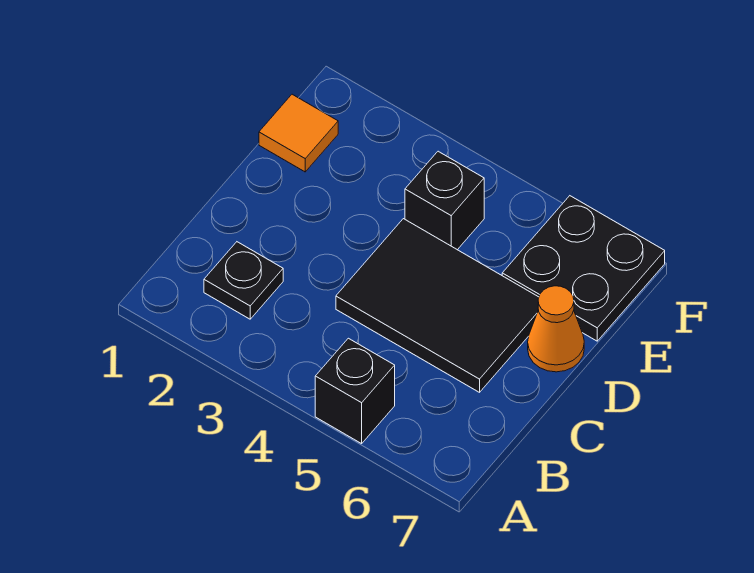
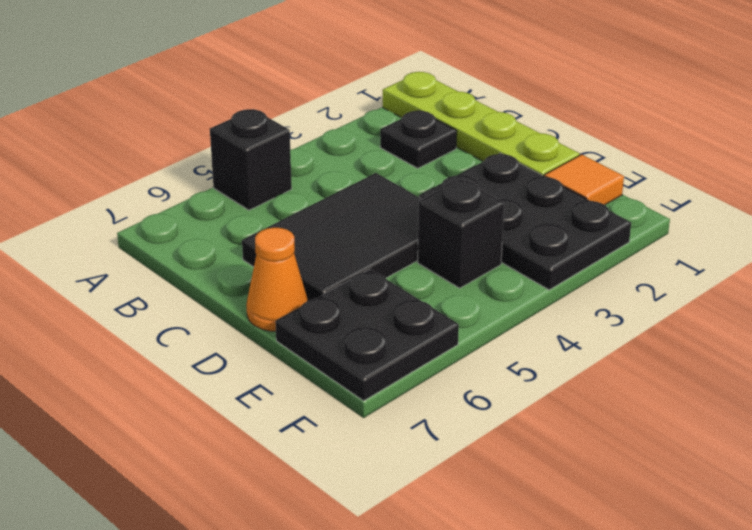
none -> lime 1x4 plate [383,72,580,176]
none -> black 2x3 plate [419,153,631,290]

